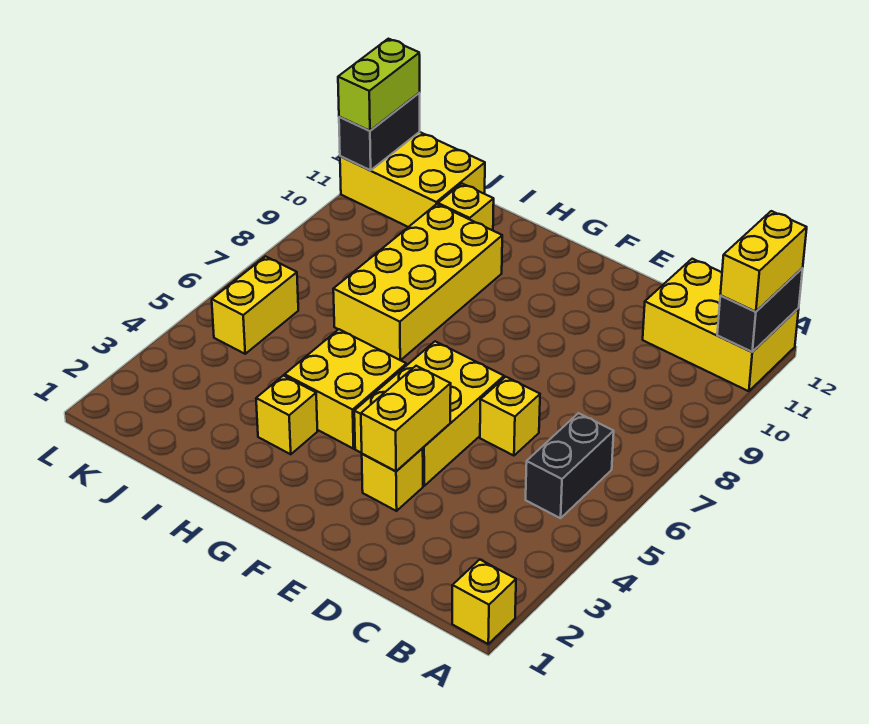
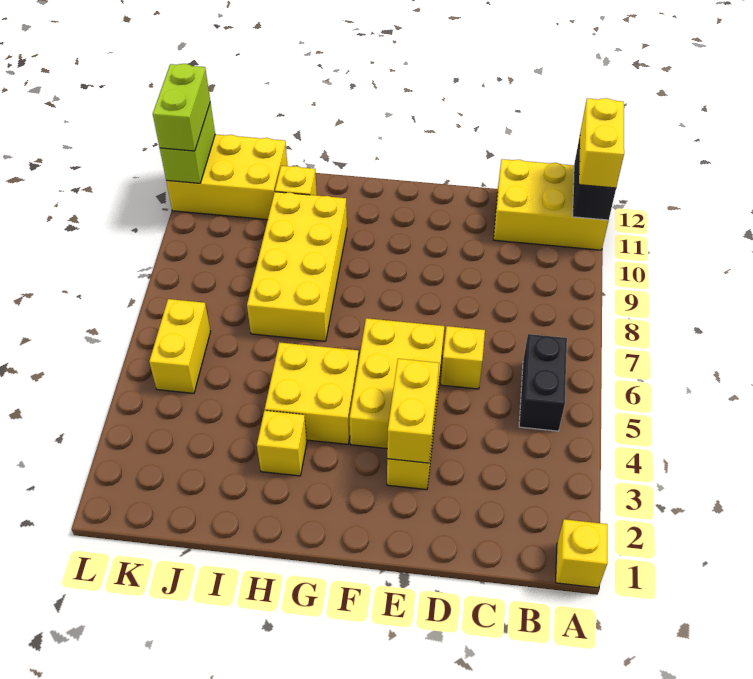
black 1x2 brick [339,93,420,170] -> lime 1x2 brick [160,103,215,183]

